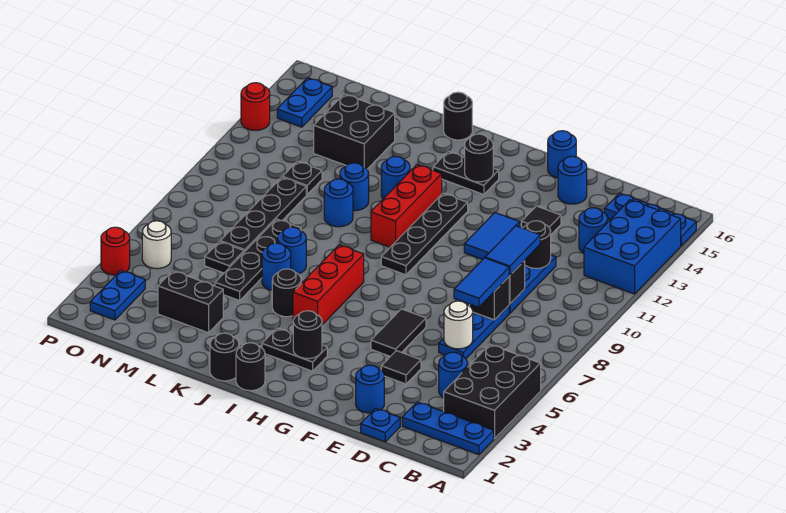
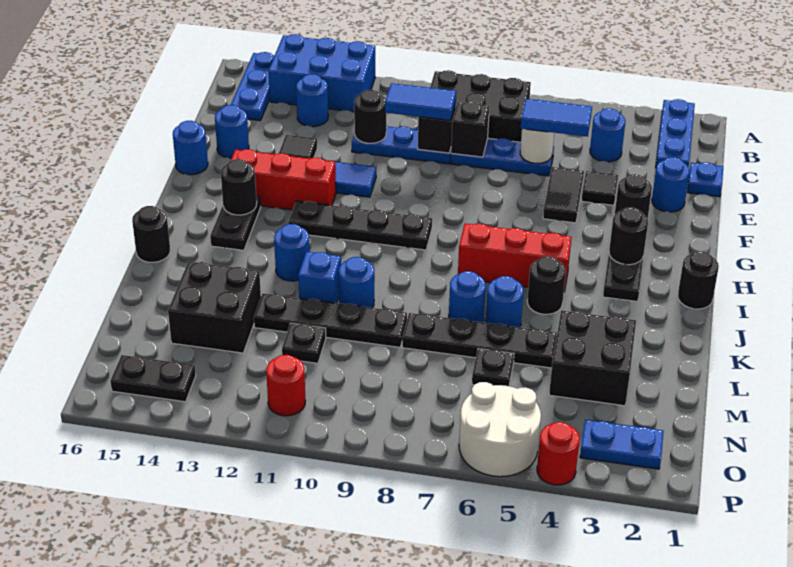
black 2x3 brick [444,345,541,439] -> black 2x3 brick moved to [430,70,531,142]
blue 1x2 tile [454,258,510,307] -> blue 1x2 tile moved to [521,99,592,137]
black 1x2 tile [371,309,426,356] -> black 1x2 tile turned to [543,167,584,223]
red 1x3 brick [371,165,442,247] -> red 1x3 brick moved to [231,149,336,210]
black 1x1 round brick [210,333,239,381] -> black 1x1 round brick moved to [615,174,652,219]
blue 1x1 round brick [340,163,369,211] -> blue 1x1 brick [298,252,341,303]
black 1x2 brick [158,271,223,333] -> black 2x2 brick [549,310,636,406]
black 1x4 plate [220,177,306,252] -> black 1x4 plate moved to [254,293,407,347]
white 1x1 round brick [142,221,171,269] -> white 2x2 round brick [459,382,541,477]
blue 1x2 plate [277,78,332,127] -> black 1x2 plate [110,355,196,402]
red 1x1 round brick [241,83,270,130] -> red 1x1 round brick moved to [266,355,305,416]

